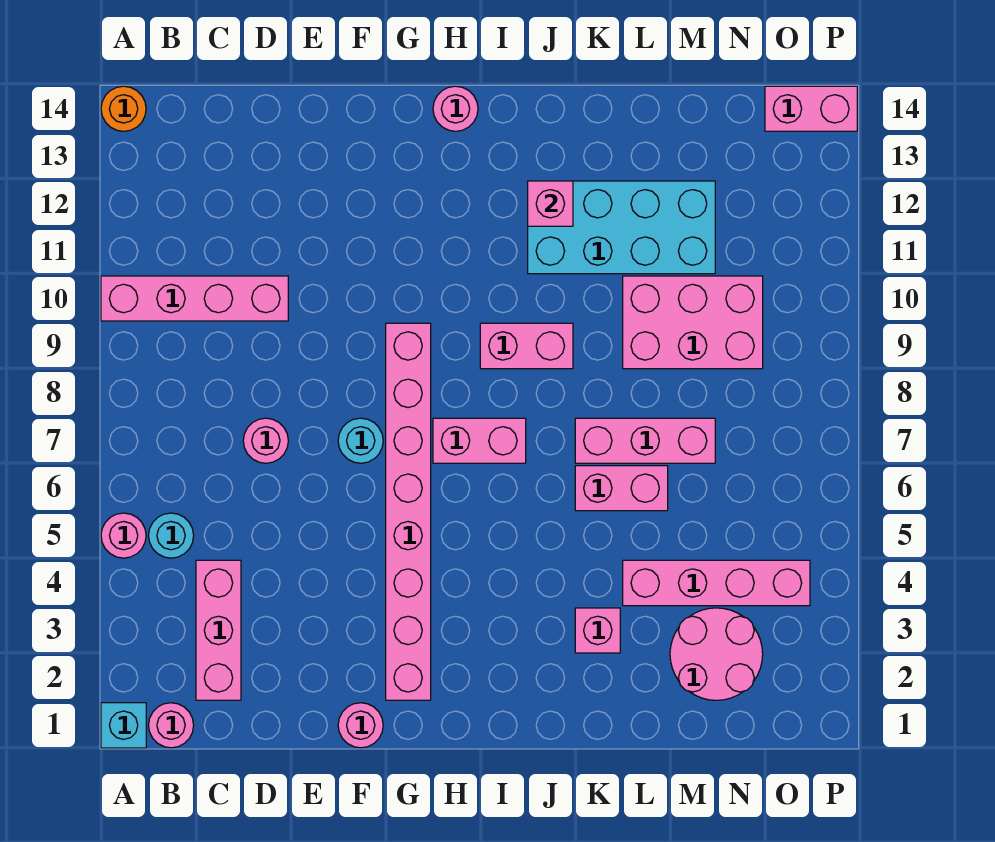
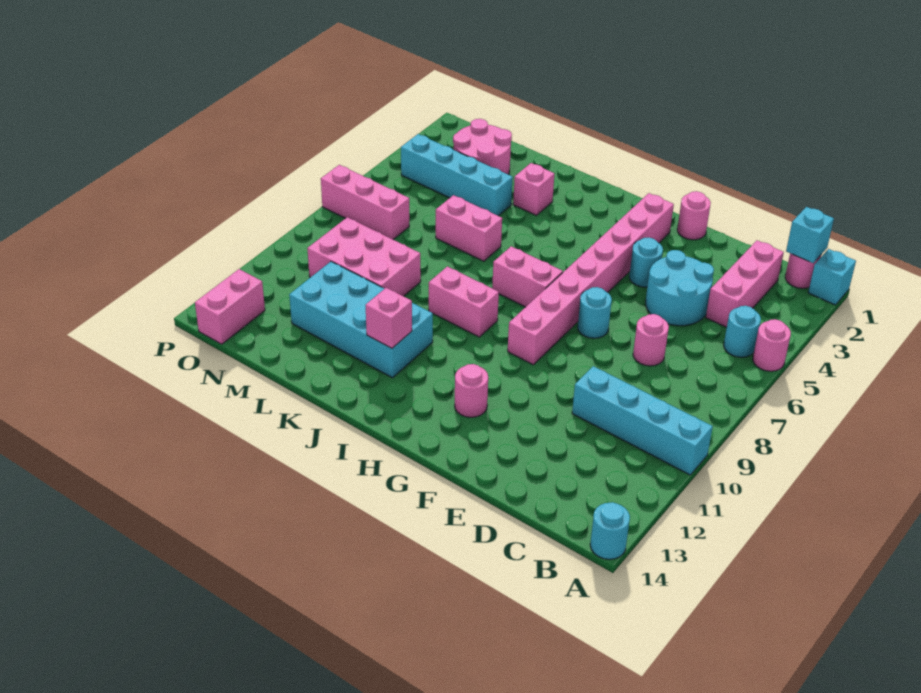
pink 1x4 brick [101,276,288,321] -> cyan 1x4 brick [572,366,713,475]
orange 1x1 round brick [101,86,146,131] -> cyan 1x1 round brick [590,502,630,559]
none -> cyan 1x1 brick [786,207,834,263]
none -> cyan 2x2 round brick [646,250,714,326]
none -> cyan 1x1 round brick [629,237,663,287]
pink 1x1 round brick [433,86,478,131] -> pink 1x1 round brick moved to [455,364,488,417]
pink 1x3 brick [575,418,715,463] -> pink 1x3 brick moved to [321,165,409,239]
pink 1x4 brick [623,560,810,606] -> cyan 1x4 brick [401,134,513,216]
pink 1x2 brick [765,86,857,131] -> pink 1x2 brick turned to [195,269,265,344]

